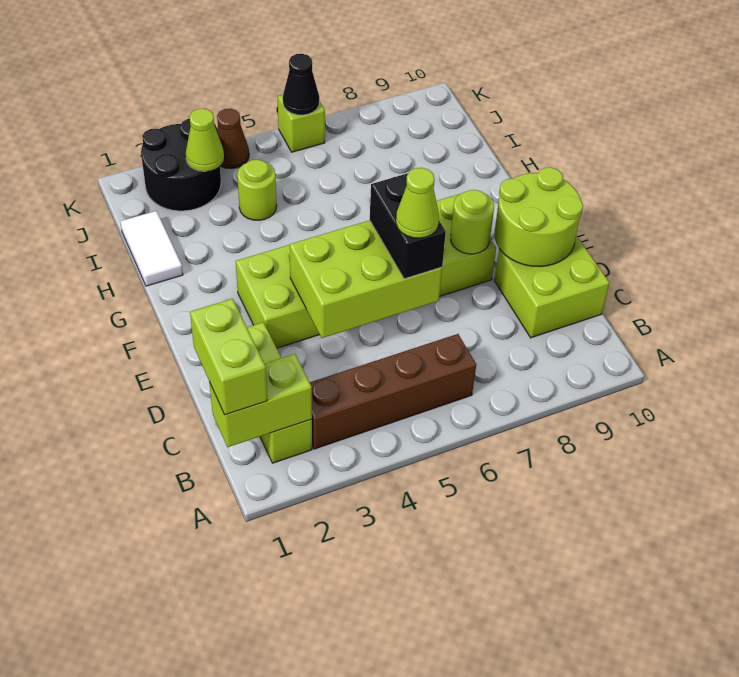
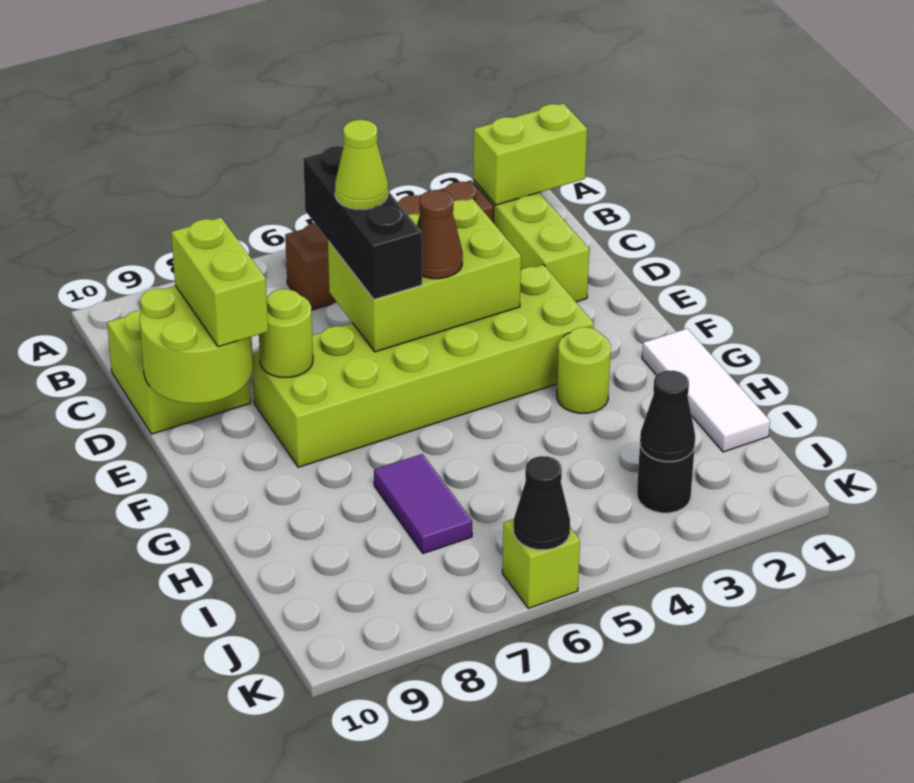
lime 1x2 brick [190,299,267,415] -> lime 1x2 brick moved to [171,218,268,347]
black 1x2 brick [370,173,446,279] -> black 1x3 brick [303,146,422,299]
white 1x2 tile [120,211,183,286] -> white 1x3 tile [642,328,770,452]
none -> purple 1x2 tile [374,454,472,554]
lime 1x1 round brick [237,160,277,220] -> lime 1x1 round brick moved to [557,327,611,413]
black 2x2 round brick [141,119,221,211] -> black 1x1 round brick [637,447,694,513]
lime 1x1 cone [186,108,224,171] -> black 1x1 cone [640,370,695,461]
brown 1x1 cone [217,109,249,169] -> brown 1x1 cone moved to [417,190,463,279]

